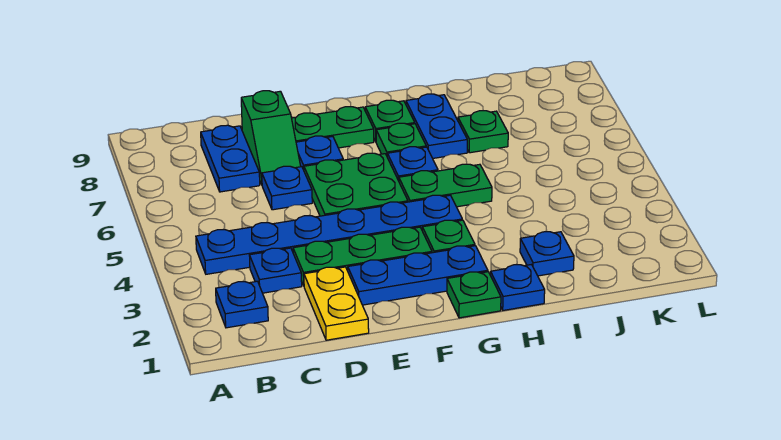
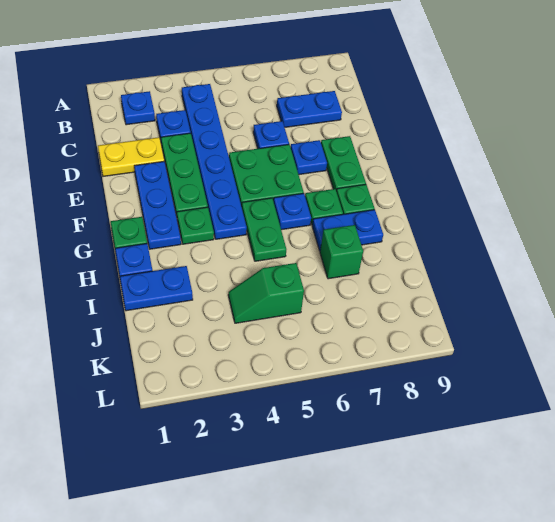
green 1x2 slope [241,91,301,184] -> green 1x2 slope moved to [228,263,304,323]
blue 1x1 plate [520,232,574,276] -> blue 1x2 plate [120,266,193,311]
green 1x1 plate [458,111,508,153] -> green 1x1 brick [320,225,363,279]

